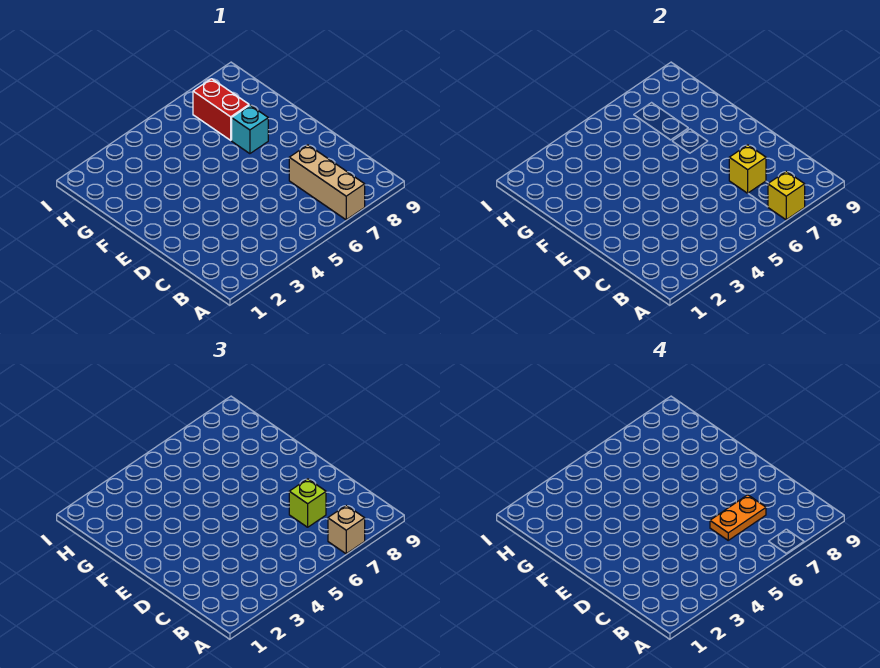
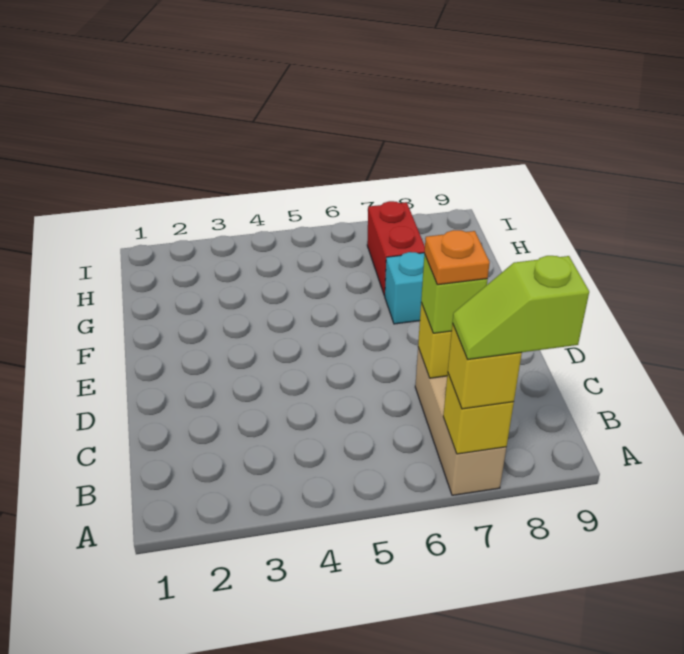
tan 1x1 brick [328,505,365,554] -> yellow 1x1 brick [448,323,522,409]
none -> lime 1x2 slope [452,256,589,360]
orange 1x2 plate [710,495,766,540] -> orange 1x1 plate [425,230,490,285]

